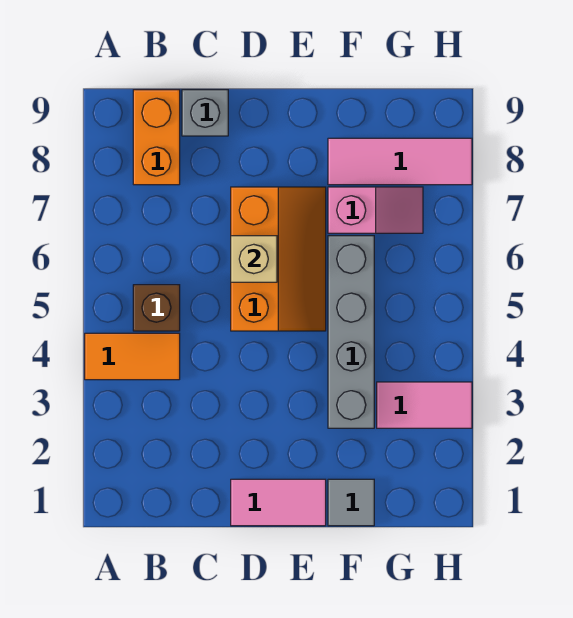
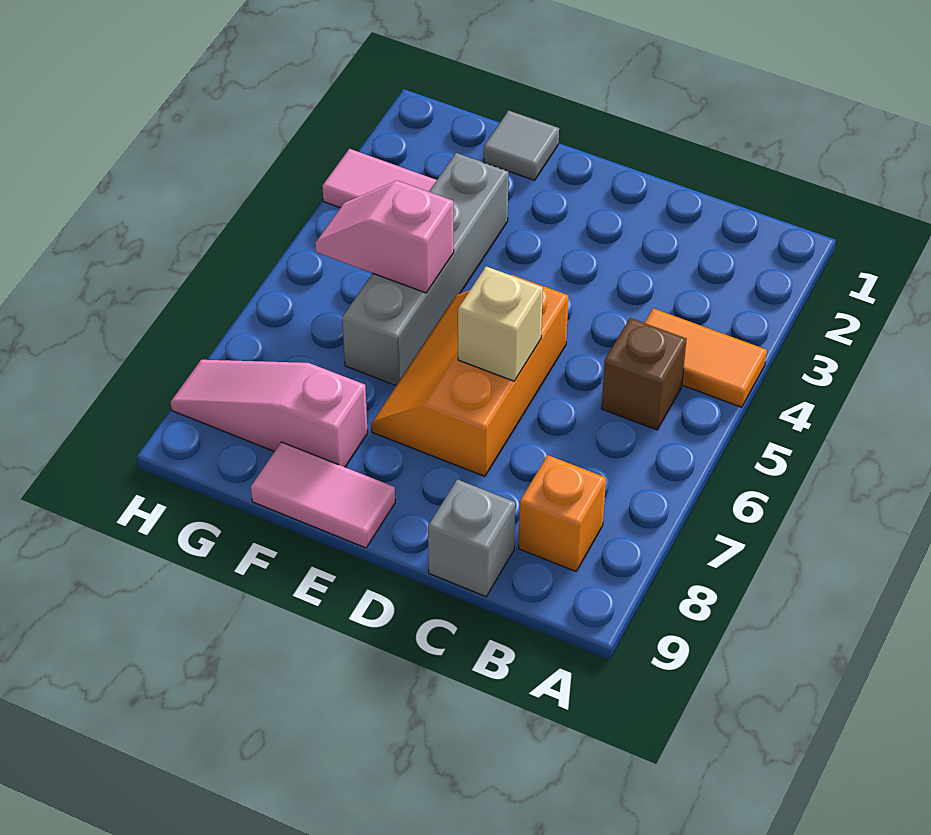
orange 1x2 brick [133,90,180,185] -> orange 1x1 brick [519,455,606,571]
pink 1x2 tile [231,479,326,526] -> pink 1x2 tile moved to [251,442,395,548]
pink 1x2 slope [328,187,423,233] -> pink 1x2 slope moved to [315,181,454,293]
pink 1x3 tile [328,138,472,185] -> pink 1x3 slope [171,360,368,467]

